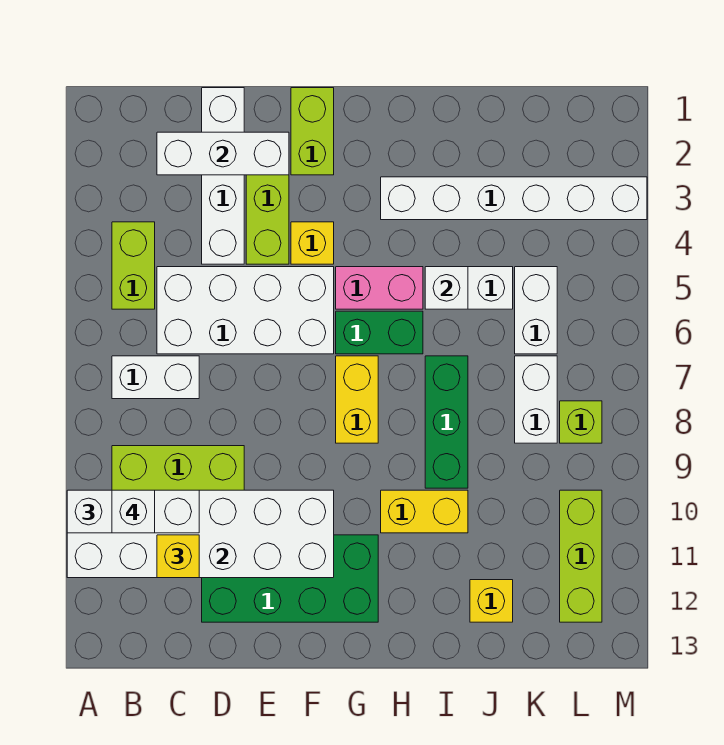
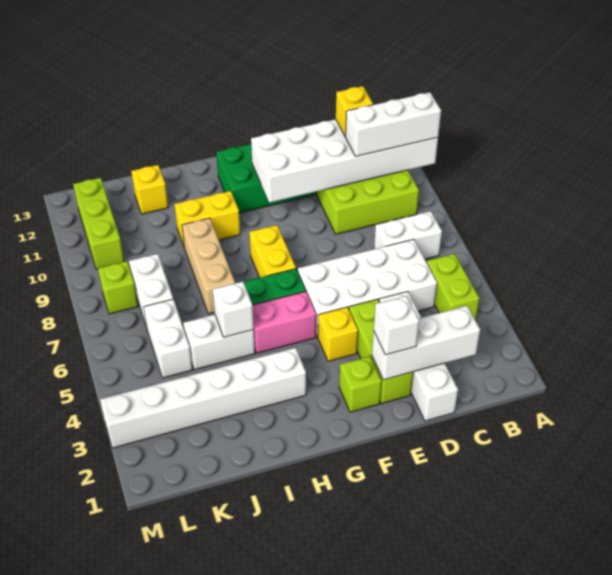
white 1x1 brick [112,490,155,533] -> white 1x1 brick moved to [374,296,419,355]
lime 1x2 brick [291,88,334,175] -> lime 1x1 brick [339,356,382,412]
green 1x3 brick [425,356,468,488] -> tan 1x3 brick [182,218,235,314]

